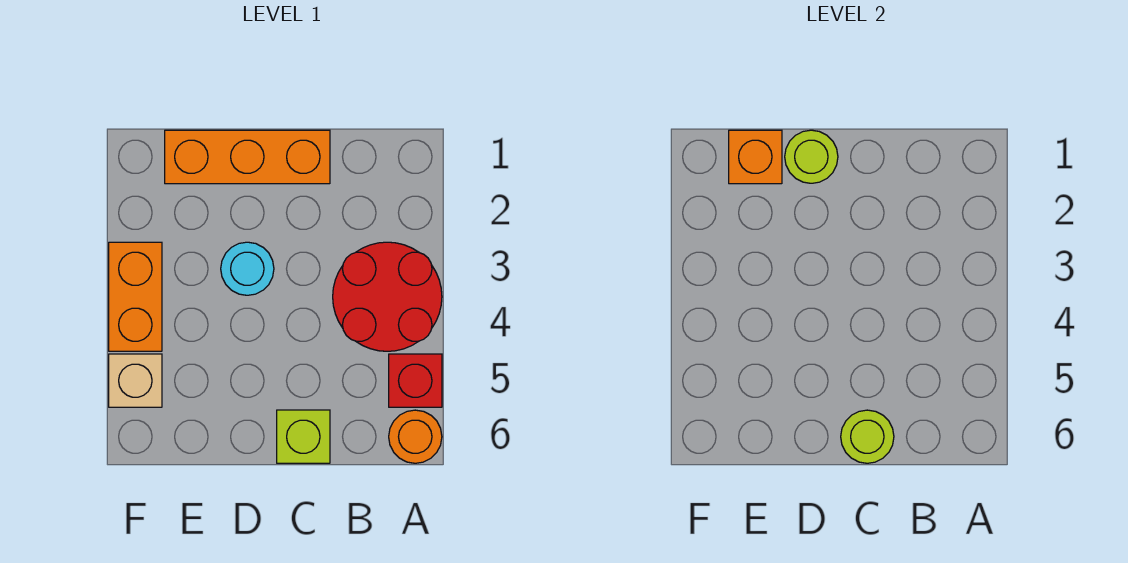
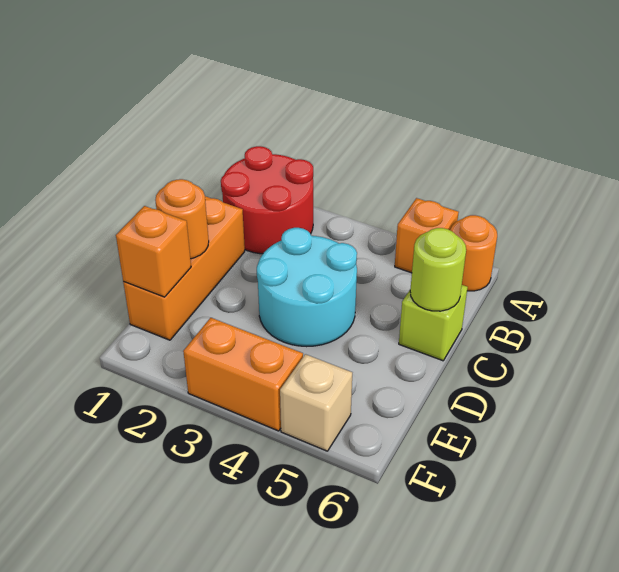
red 2x2 round brick [333,242,442,351] -> red 2x2 round brick moved to [221,146,313,254]
red 1x1 brick [389,354,442,407] -> orange 1x1 brick [395,198,459,273]
lime 1x1 round brick [785,130,838,183] -> orange 1x1 round brick [155,179,209,259]
cyan 1x1 round brick [221,242,274,295] -> cyan 2x2 round brick [257,228,357,347]

